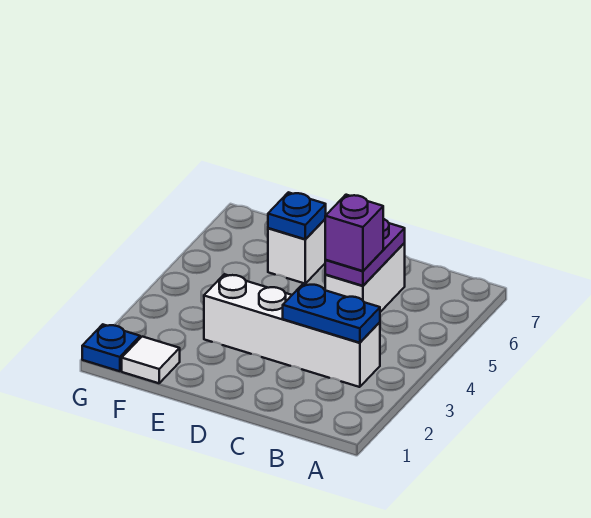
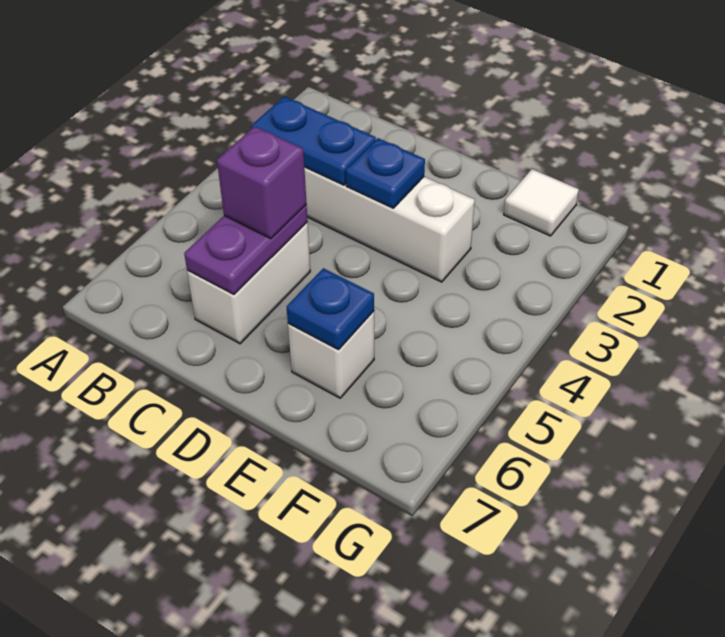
blue 1x1 plate [82,324,140,371] -> blue 1x1 plate moved to [346,138,425,208]

